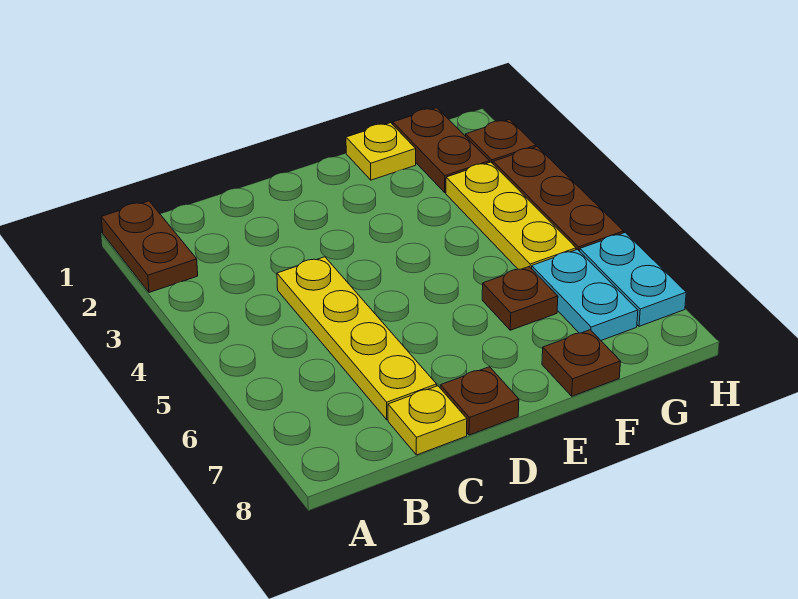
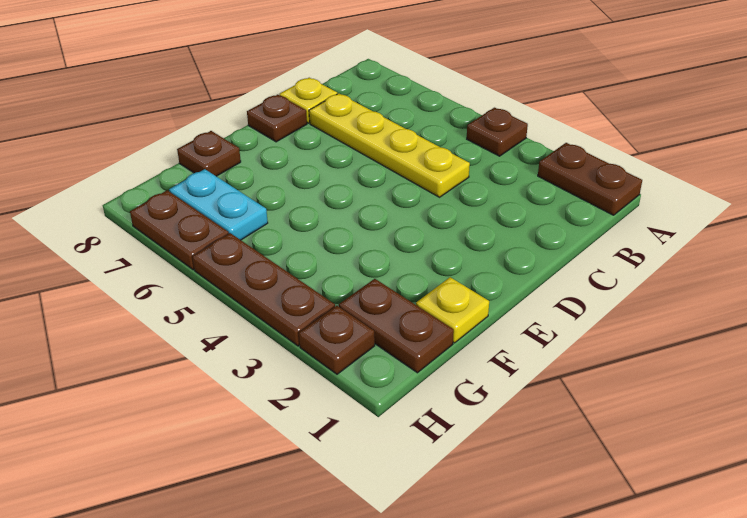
brown 1x1 plate [482,267,558,330] -> brown 1x1 plate moved to [467,108,528,156]
yellow 1x3 plate [446,162,576,269] -> none
cyan 1x2 plate [580,233,686,326] -> brown 1x2 plate [130,190,229,270]

